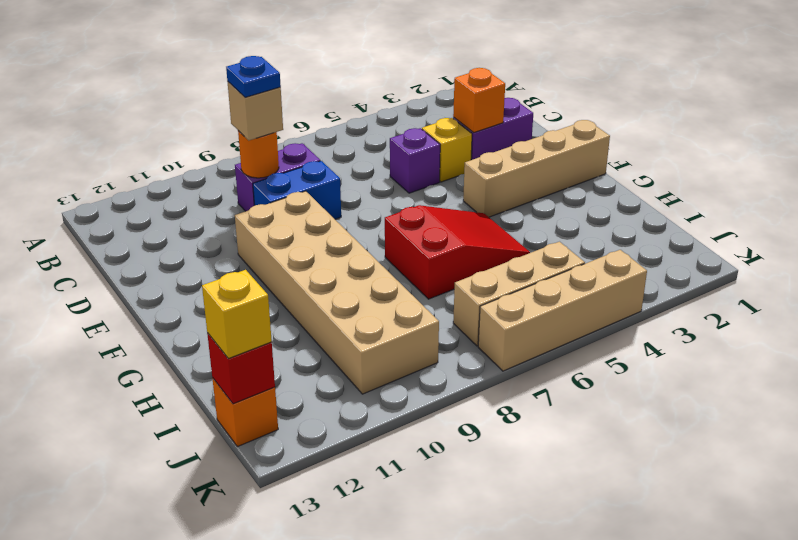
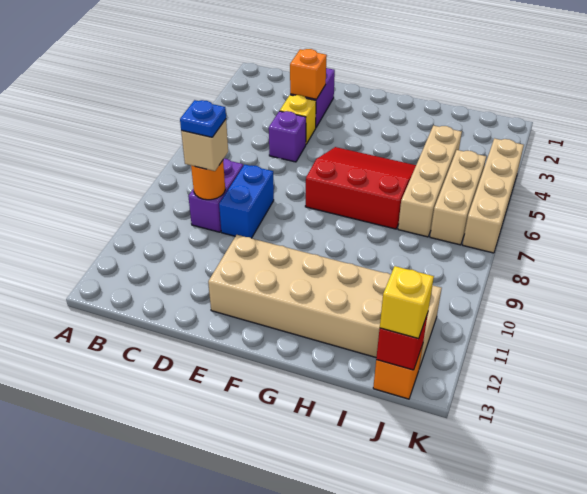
tan 2x6 brick [235,191,439,394] -> tan 2x6 brick moved to [208,235,442,368]
tan 1x4 brick [463,120,610,217] -> tan 1x4 brick moved to [398,126,462,237]
red 2x3 slope [385,205,530,299] -> red 3x3 slope [305,147,416,229]

